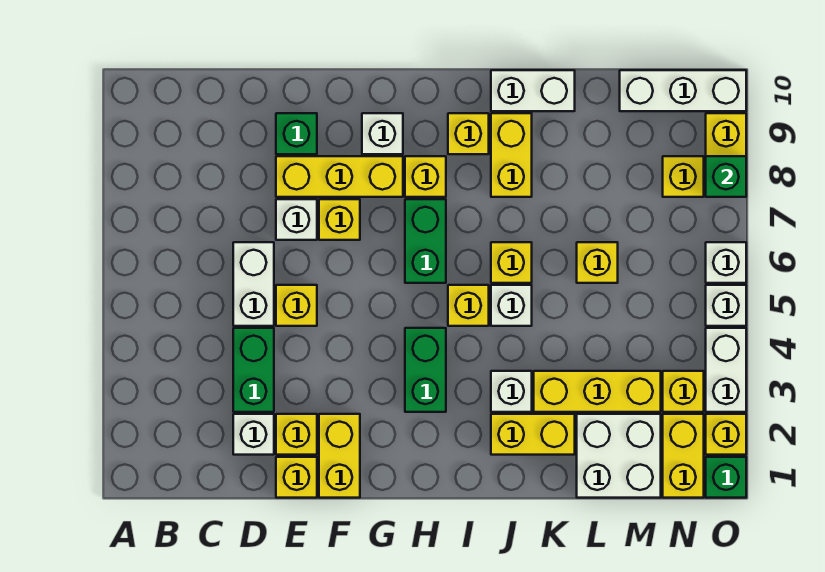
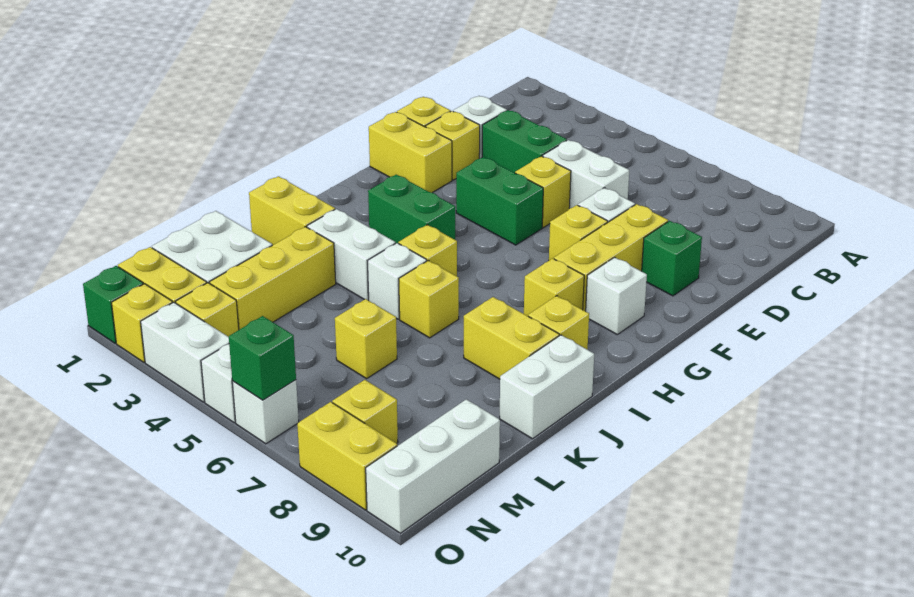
green 1x2 brick [405,199,446,283] -> green 1x2 brick moved to [456,157,543,245]
yellow 1x2 brick [491,414,575,455] -> yellow 1x2 brick turned to [249,176,335,245]
white 1x1 brick [491,371,532,412] -> white 1x2 brick [307,209,396,300]
green 1x1 brick [706,156,746,197] -> green 1x1 brick moved to [229,316,296,400]

